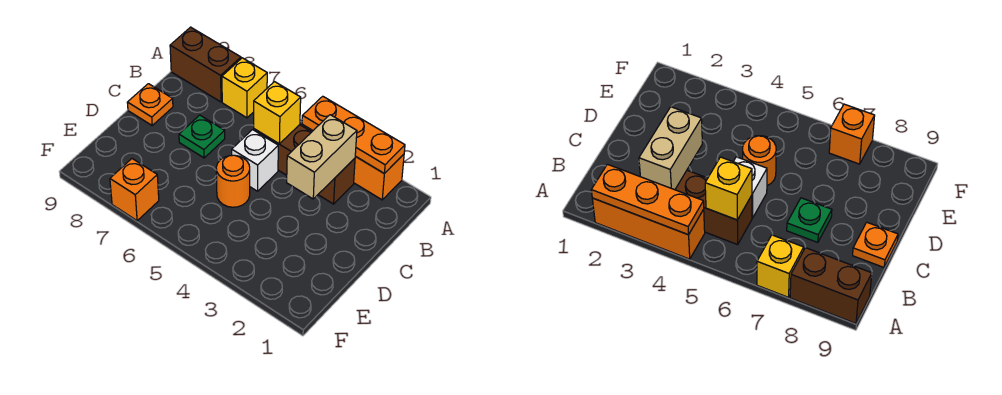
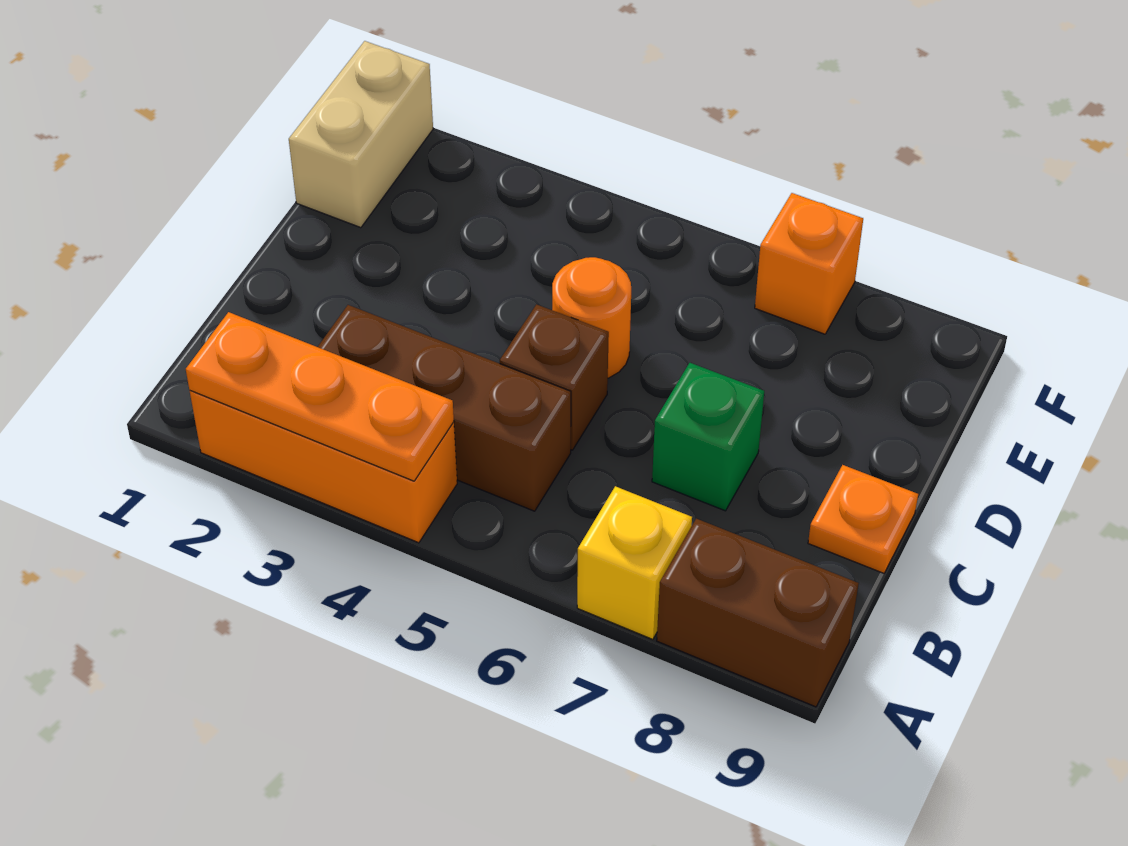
tan 1x2 brick [287,115,357,199] -> tan 1x2 brick moved to [289,41,433,228]
yellow 1x1 brick [254,82,301,144] -> none
white 1x1 brick [232,130,278,191] -> brown 1x1 brick [500,304,609,450]
green 1x1 plate [179,115,225,158] -> green 1x1 brick [652,363,764,511]

